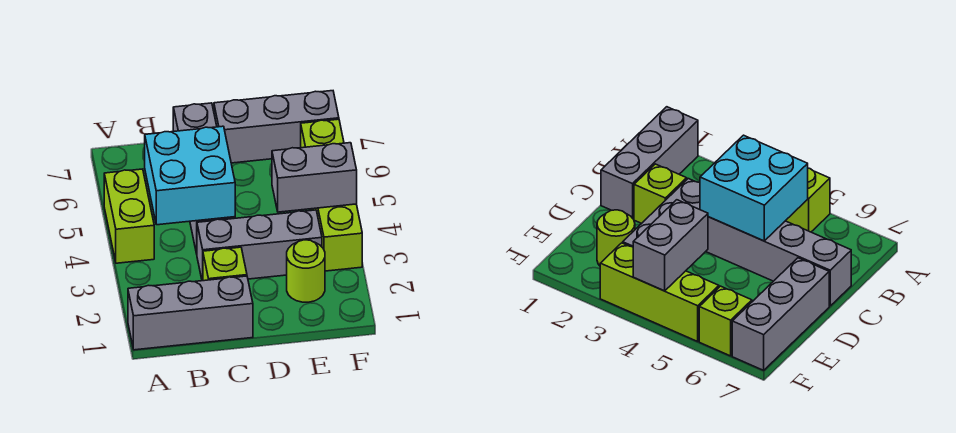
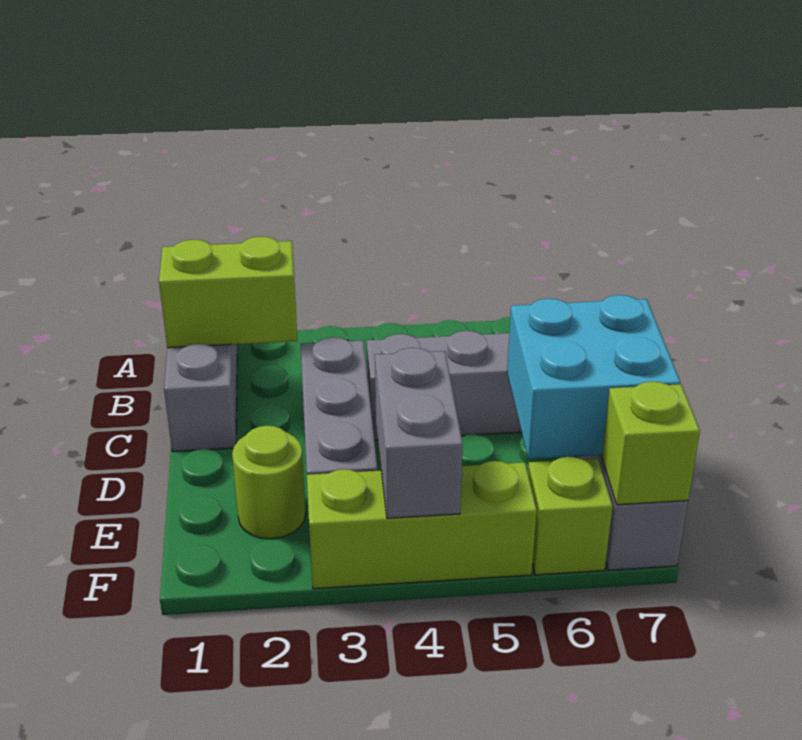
lime 1x2 brick [104,169,154,263] -> lime 1x2 brick moved to [159,237,297,348]
cyan 2x2 brick [145,126,235,225] -> cyan 2x2 brick moved to [507,295,680,459]
lime 1x1 brick [203,247,247,281] -> lime 1x1 brick moved to [602,382,700,505]

